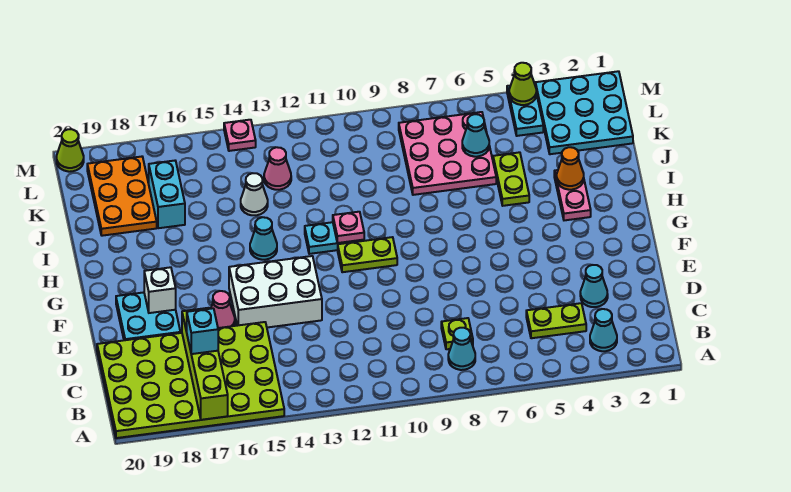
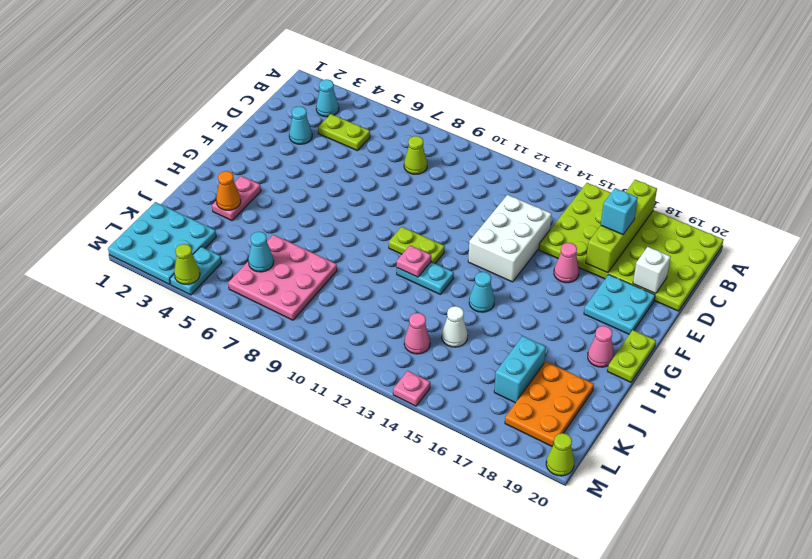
cyan 1x1 cone [448,328,475,370] -> none
lime 1x1 plate [441,318,473,349] -> lime 1x1 cone [404,136,427,174]
white 2x3 brick [229,256,322,328] -> white 2x3 brick turned to [468,195,551,282]
white 1x1 brick [144,267,176,313] -> white 1x1 brick moved to [633,247,671,294]
none -> pink 1x1 cone [588,326,614,367]
lime 1x2 plate [493,152,529,206] -> lime 1x2 plate moved to [607,330,656,382]

